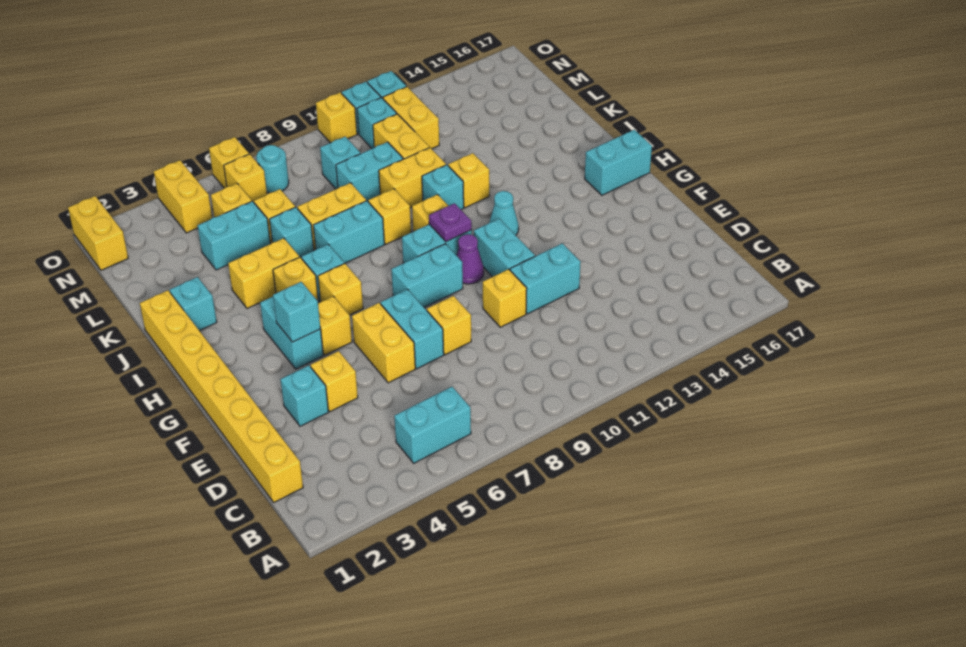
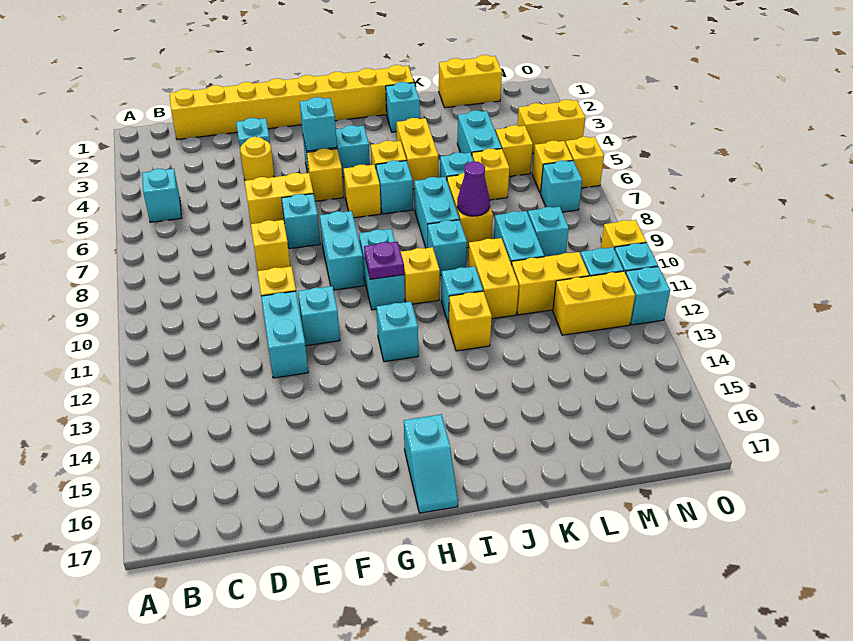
cyan 1x2 brick [394,387,471,463] -> cyan 1x1 brick [142,169,182,222]
yellow 1x1 brick [311,351,358,412] -> yellow 1x1 round brick [240,137,274,181]
cyan 1x2 brick [381,289,444,369] -> cyan 1x1 brick [282,194,320,249]
cyan 1x2 brick [474,219,535,277] -> cyan 1x1 brick [298,286,340,346]
purple 1x1 cone [457,234,484,284] -> purple 1x1 cone moved to [457,162,490,216]
cyan 1x1 cone [489,191,519,235] -> cyan 1x1 brick [377,302,418,362]
cyan 1x2 brick [585,130,652,195] -> cyan 1x2 slope [404,414,458,513]
yellow 1x1 brick [368,189,411,244] -> cyan 1x1 brick [428,220,467,275]
yellow 1x2 brick [68,196,128,270] -> yellow 1x2 brick moved to [439,55,502,108]
cyan 1x1 round brick [256,145,289,193] -> cyan 1x1 brick [541,160,582,212]

